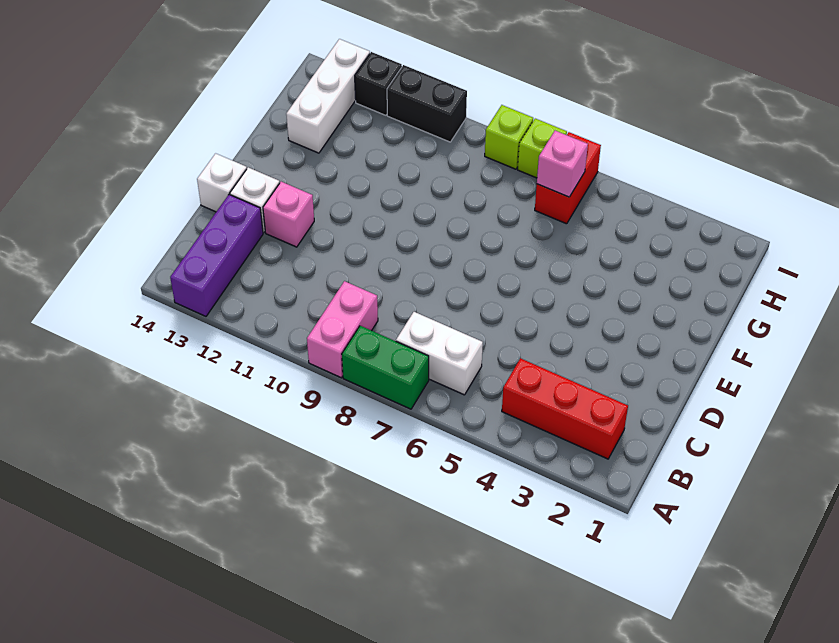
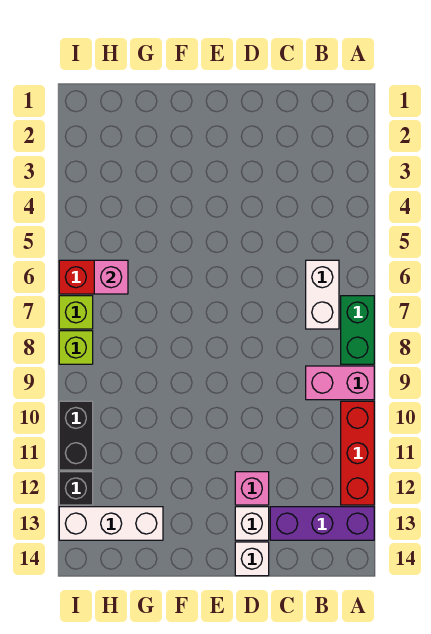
red 1x3 brick [502,358,628,459] -> red 1x3 brick moved to [341,401,374,505]

